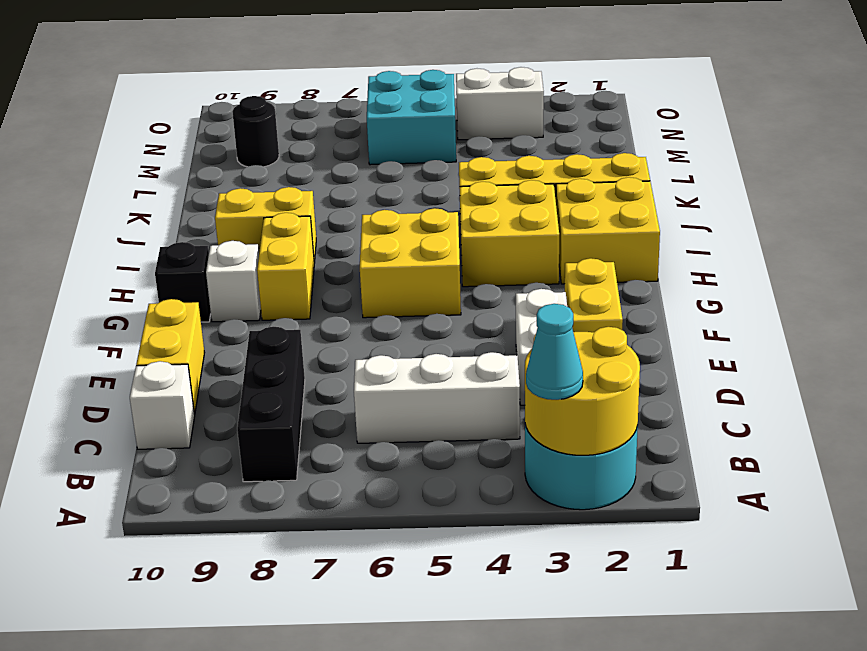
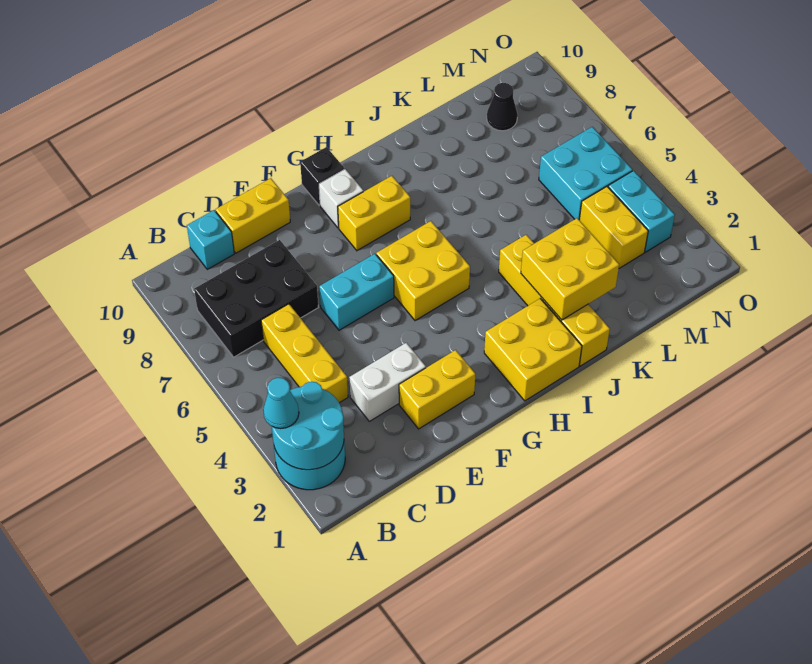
yellow 2x2 round brick [525,327,640,455] -> cyan 2x2 round brick [272,382,344,470]
black 1x3 brick [237,327,305,482] -> black 2x3 brick [194,240,318,357]
white 1x3 brick [354,352,520,443] -> yellow 1x3 brick [261,304,348,403]
white 1x1 brick [130,361,195,449] -> cyan 1x1 brick [187,210,234,269]
none -> cyan 1x2 brick [319,254,394,330]
yellow 2x2 brick [460,180,559,287] -> yellow 2x2 brick moved to [521,218,619,320]
yellow 1x2 brick [215,187,316,263] -> yellow 1x2 brick moved to [579,187,648,268]
black 1x1 round brick [232,96,279,167] -> black 1x1 cone [487,83,518,131]
white 1x2 brick [456,67,544,140] -> cyan 1x2 brick [608,171,675,252]

